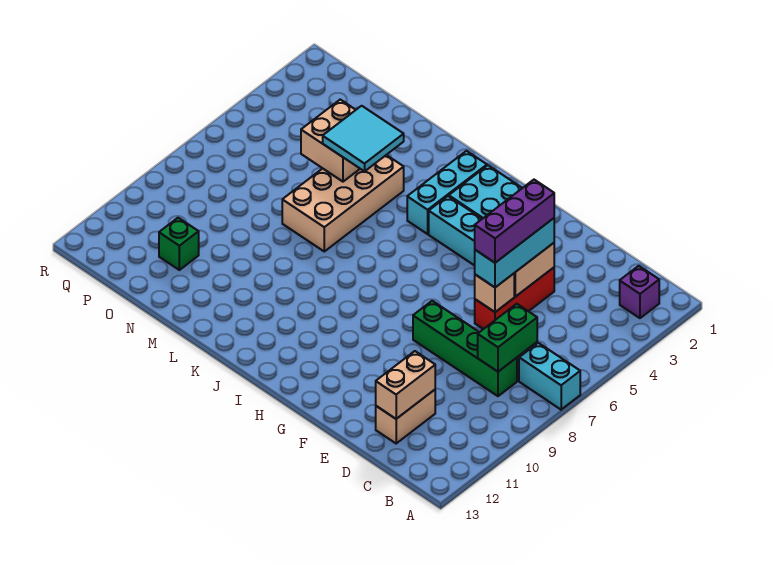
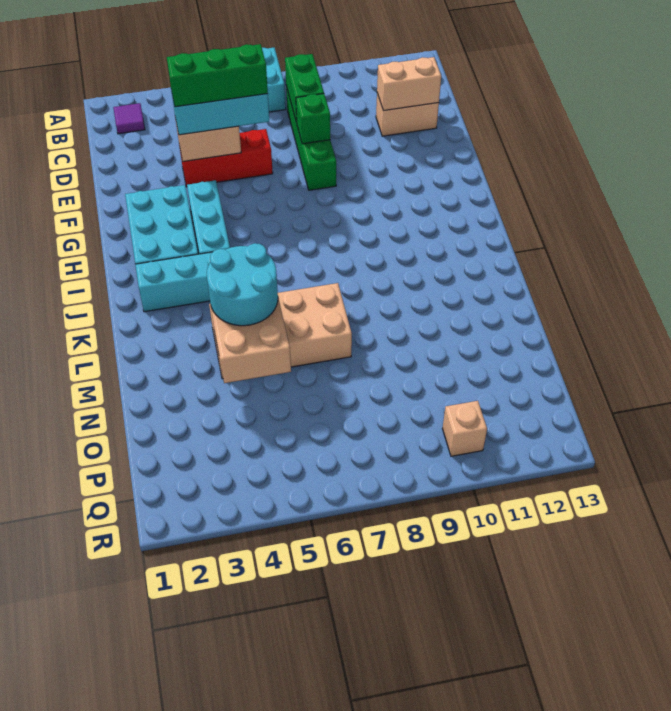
purple 1x1 brick [620,266,659,318] -> purple 1x1 tile [113,103,145,134]
green 1x2 brick [478,304,537,372] -> green 1x2 brick turned to [285,54,324,123]
purple 1x3 brick [475,180,554,263] -> green 1x3 brick [167,44,268,107]
tan 1x1 brick [475,274,514,312] -> tan 1x1 brick moved to [442,401,487,456]
cyan 2x2 tile [323,106,404,171] -> cyan 2x2 round brick [207,243,278,326]
green 1x1 brick [159,218,199,270] -> green 1x1 brick moved to [296,94,330,144]

